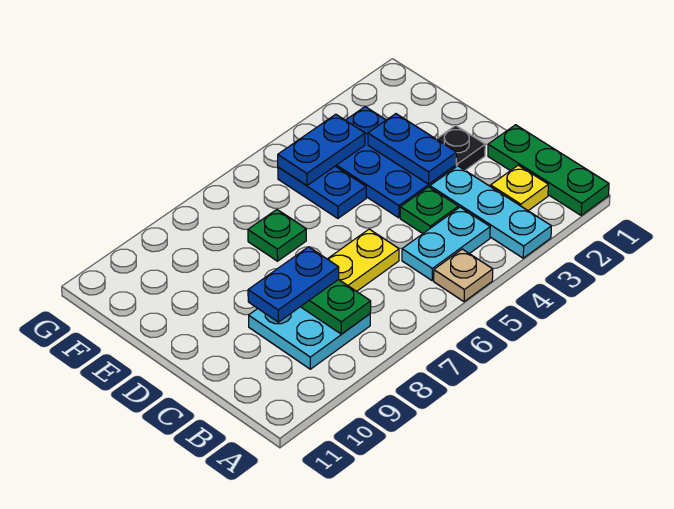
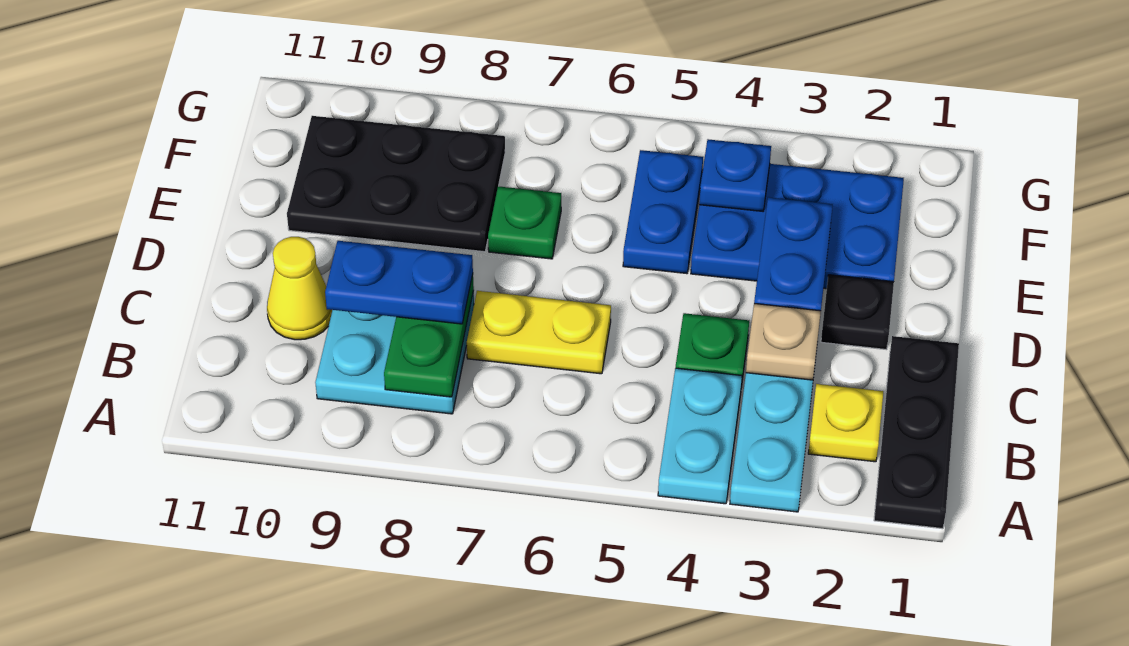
green 1x3 plate [488,125,609,215] -> black 1x3 plate [874,336,959,529]
tan 1x1 plate [434,249,493,302] -> tan 1x1 plate moved to [746,303,821,380]
cyan 1x2 plate [402,207,490,281] -> cyan 1x2 plate turned to [658,368,742,504]
none -> yellow 1x1 cone [267,237,332,340]
blue 2x3 plate [336,107,456,218] -> blue 2x3 plate turned to [691,164,904,289]
none -> black 2x3 plate [287,116,505,252]
blue 1x2 plate [278,114,365,185] -> blue 1x1 plate [699,139,771,211]

